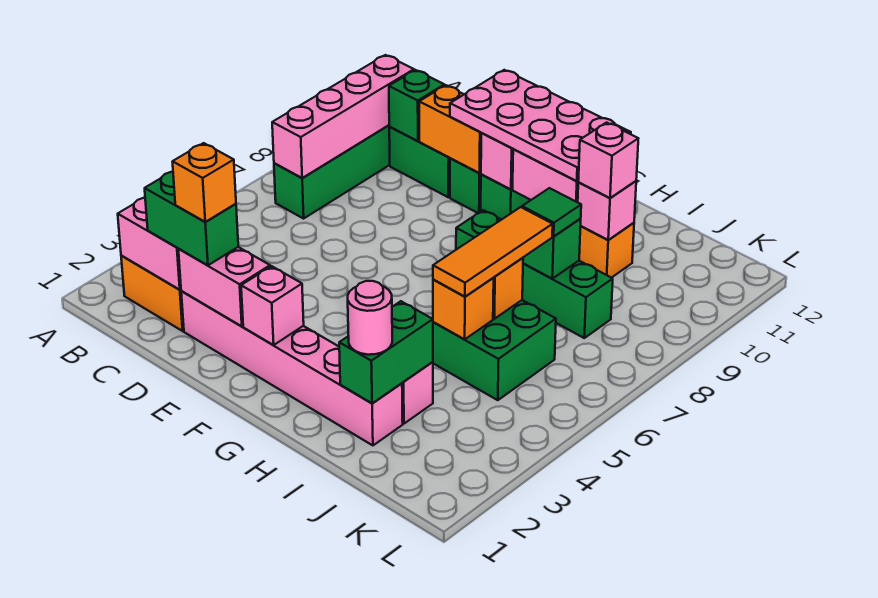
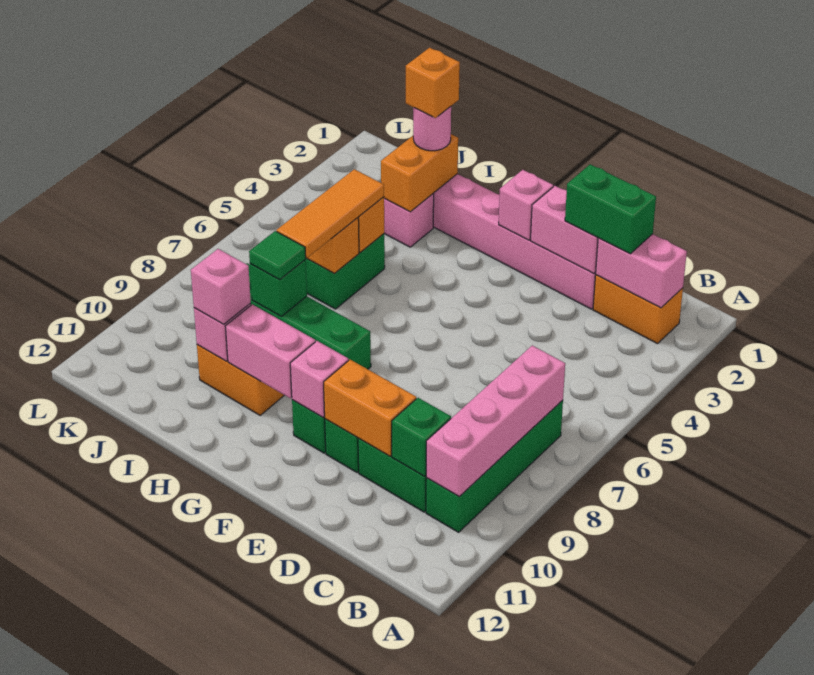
orange 1x1 brick [172,143,236,222] -> orange 1x1 brick moved to [406,48,460,118]
pink 2x4 plate [450,70,631,181] -> none
green 1x2 brick [339,301,433,403] -> orange 1x2 brick [381,134,458,212]

